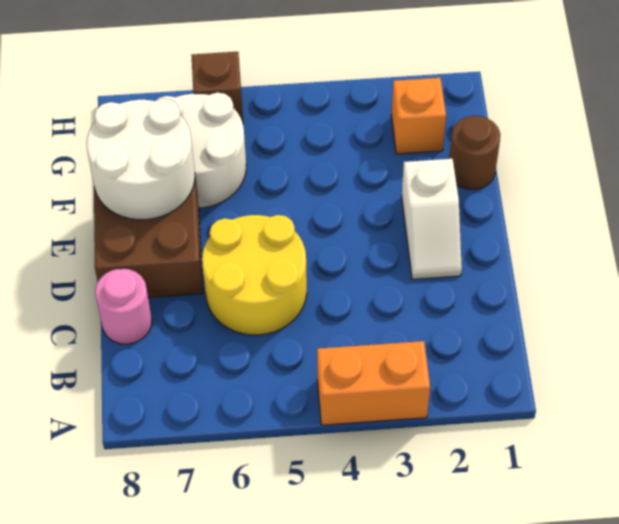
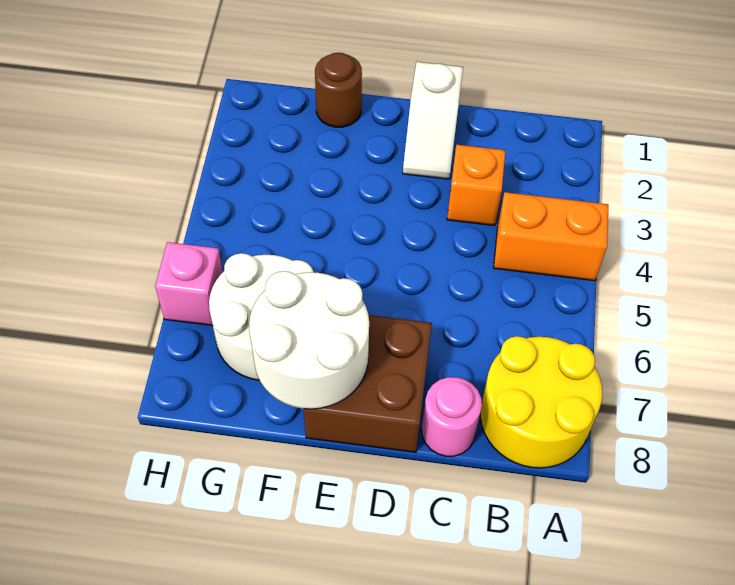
orange 1x2 brick [317,341,430,425] -> orange 1x2 brick turned to [494,192,608,281]
yellow 2x2 round brick [202,215,307,335] -> yellow 2x2 round brick moved to [480,336,602,468]
white 1x2 slope [402,159,462,279] -> white 1x2 slope turned to [403,62,463,179]
orange 1x1 brick [391,78,446,154] -> orange 1x1 brick moved to [447,145,505,226]
brown 1x1 brick [191,52,243,123] -> pink 1x1 brick [155,242,223,326]

